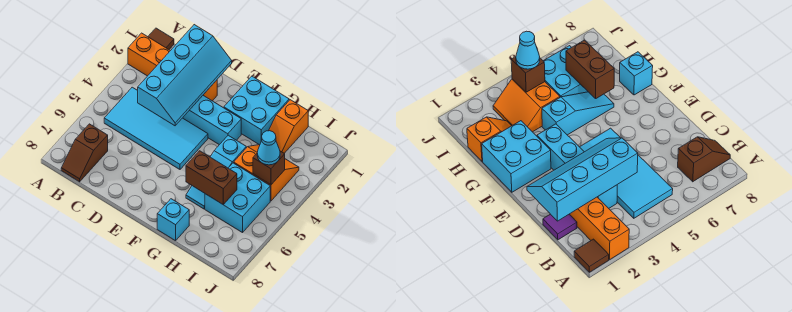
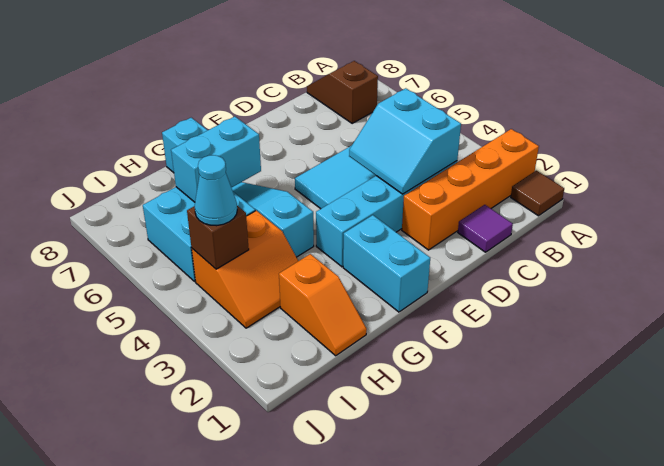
cyan 2x4 slope [138,25,232,126] -> cyan 2x2 slope [349,88,461,194]
cyan 2x2 brick [224,76,289,145] -> cyan 1x2 brick [343,215,430,312]
brown 1x2 brick [186,151,237,205] -> cyan 1x2 brick [171,116,261,202]
orange 1x2 slope [269,100,308,153] -> orange 1x2 slope turned to [279,254,367,356]

